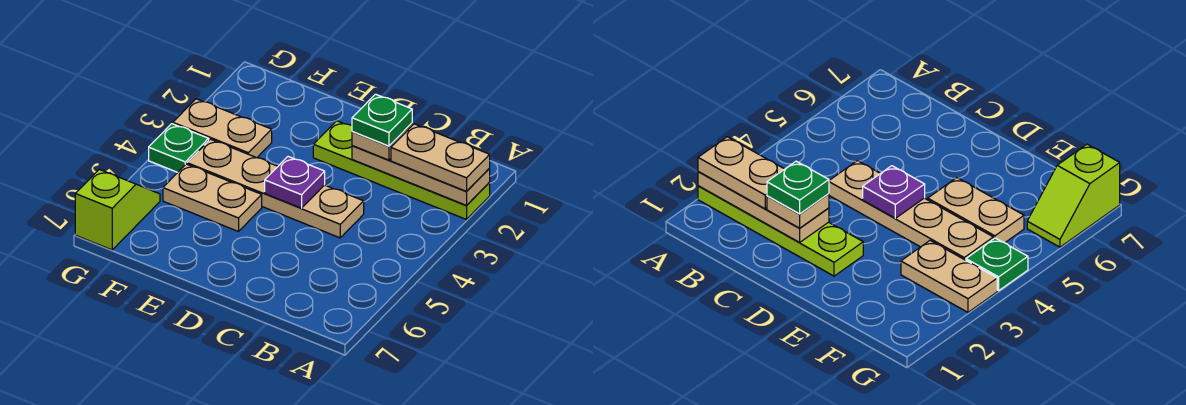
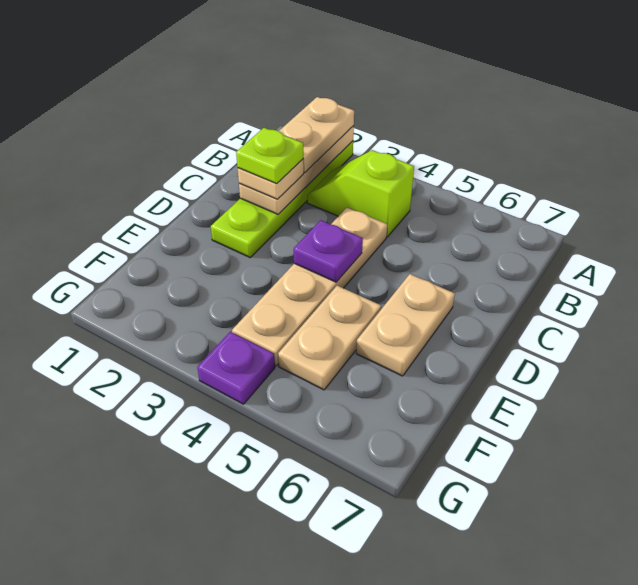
green 1x1 plate [352,94,412,146] -> lime 1x1 plate [236,128,303,184]
tan 1x2 plate [173,99,272,158] -> tan 1x2 plate moved to [356,274,455,376]
green 1x1 plate [149,124,209,172] -> purple 1x1 plate [197,332,275,404]
lime 1x2 slope [75,169,160,250] -> lime 1x2 slope moved to [307,150,414,237]

